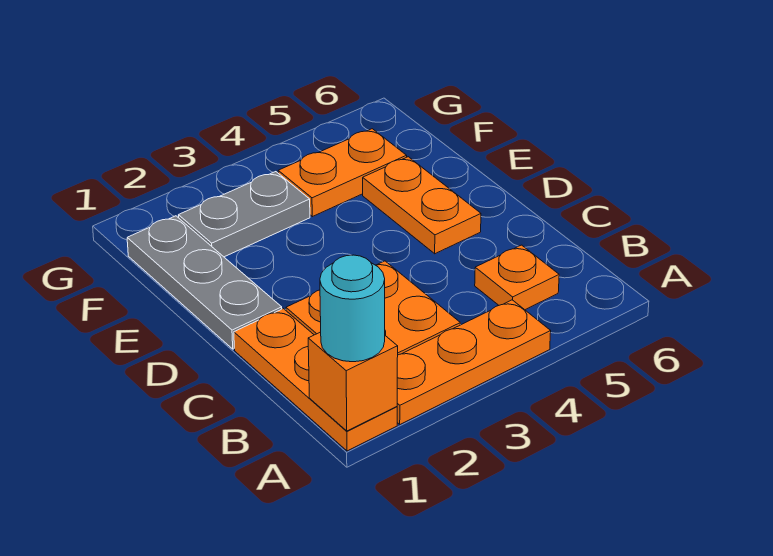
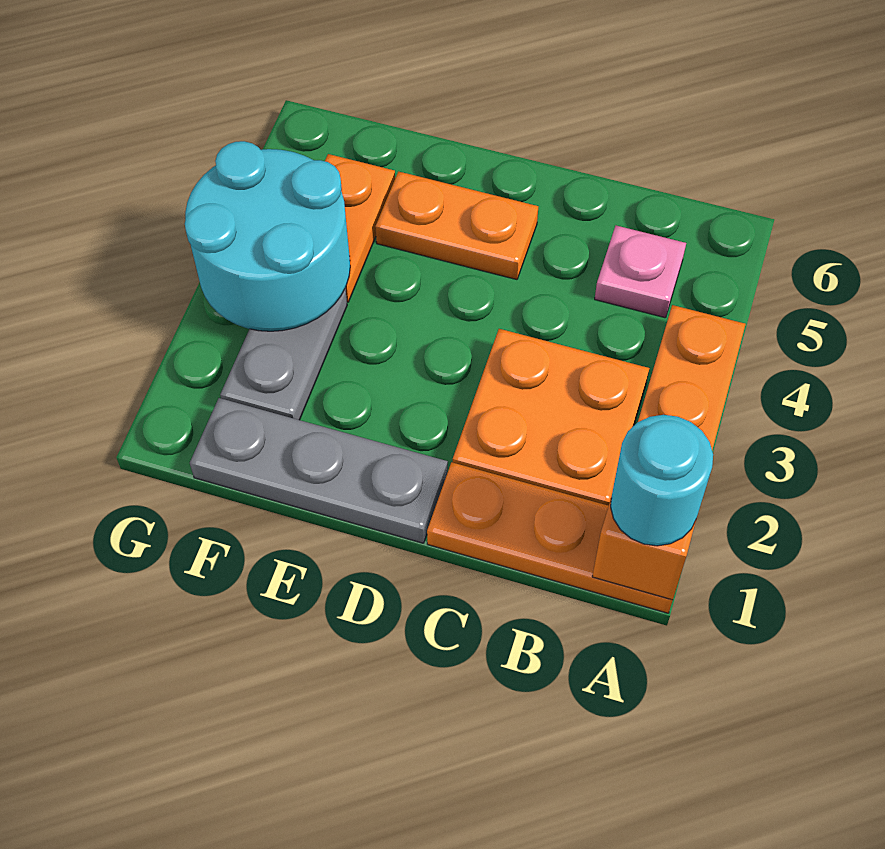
orange 1x1 plate [475,245,559,310] -> pink 1x1 plate [595,226,686,318]
none -> cyan 2x2 round brick [185,141,350,331]

